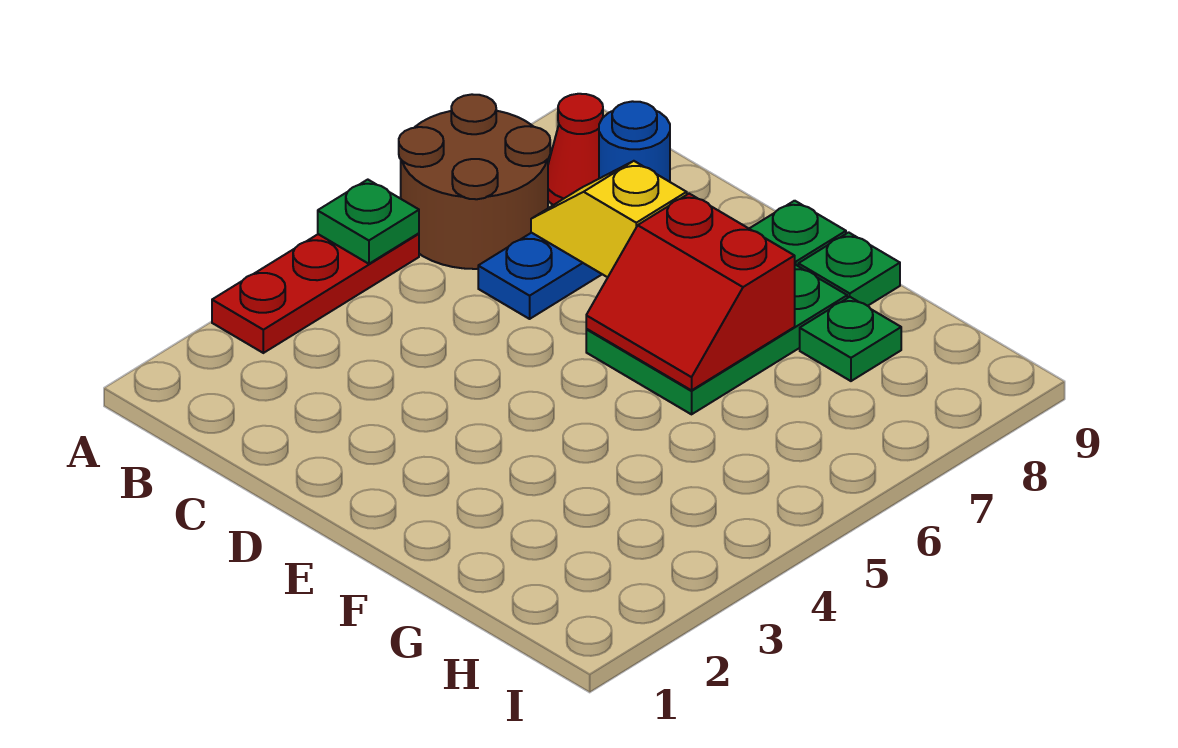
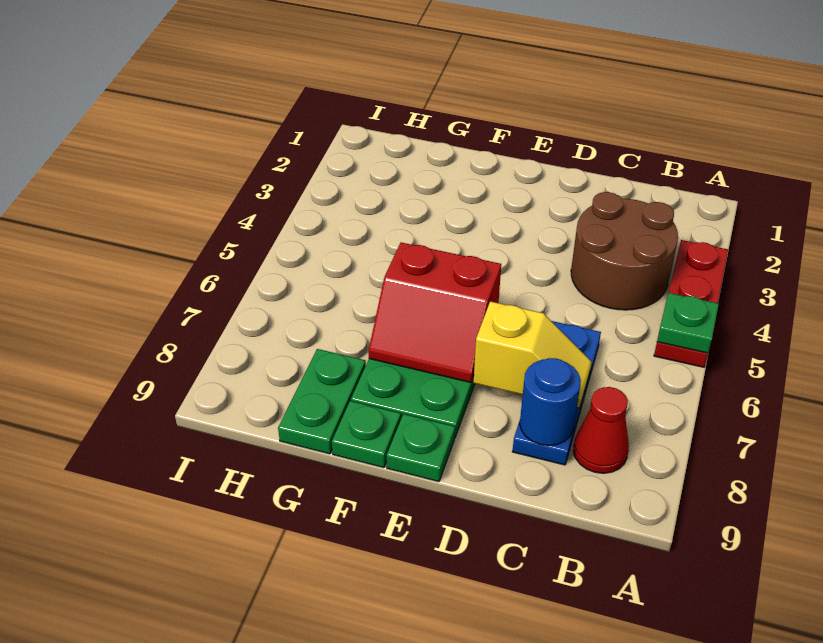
brown 2x2 round brick [399,94,550,269] -> brown 2x2 round brick moved to [571,192,678,310]
red 2x2 slope [586,194,795,390] -> red 2x2 slope turned to [369,243,501,382]
green 1x1 plate [800,297,901,381] -> green 1x2 plate [278,349,366,454]

